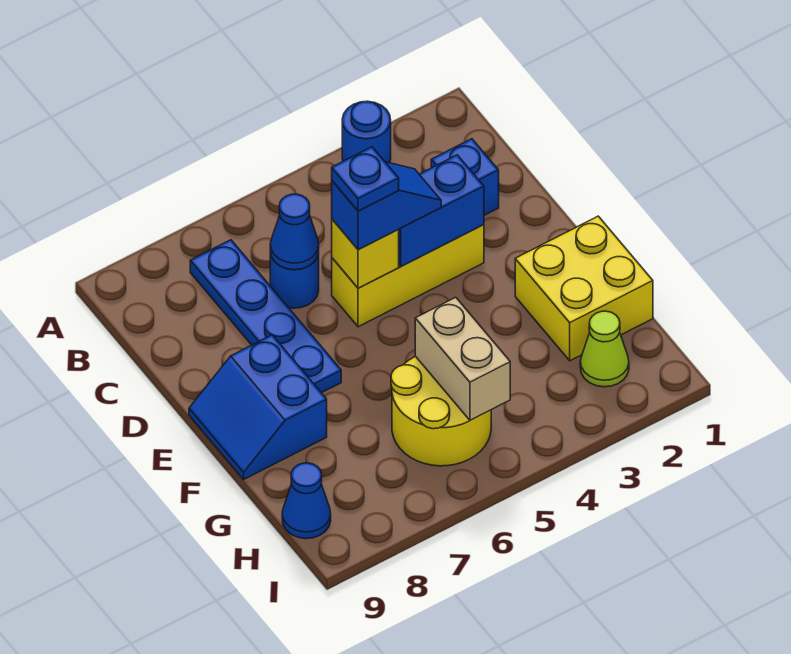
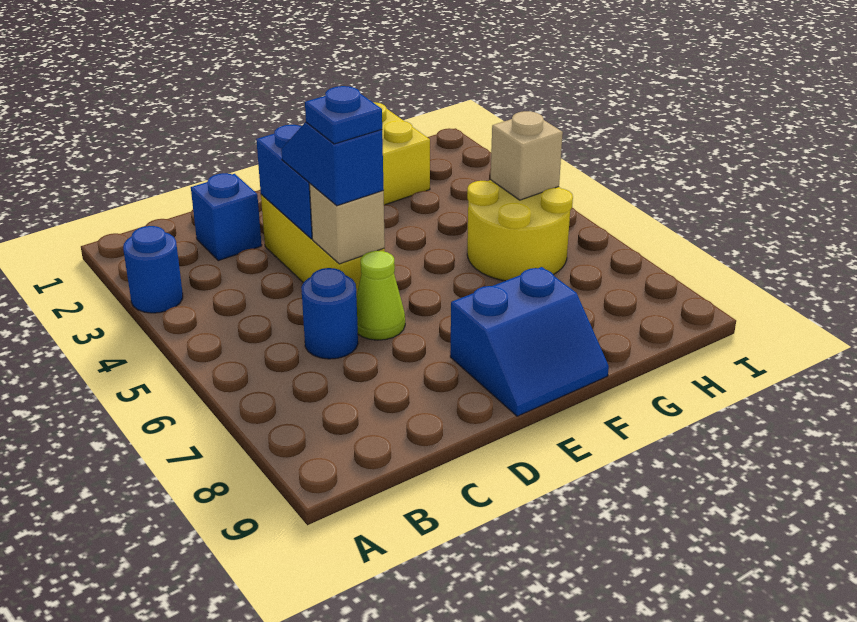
blue 1x4 plate [190,240,341,393] -> none
blue 1x1 cone [270,194,319,270] -> none
yellow 1x1 brick [332,220,399,288] -> tan 1x1 brick [309,184,385,264]
tan 1x2 brick [415,297,510,420] -> tan 1x1 brick [491,111,563,200]
lime 1x1 cone [580,311,629,387] -> lime 1x1 cone moved to [356,251,405,340]
blue 1x1 cone [282,463,331,539] -> none

